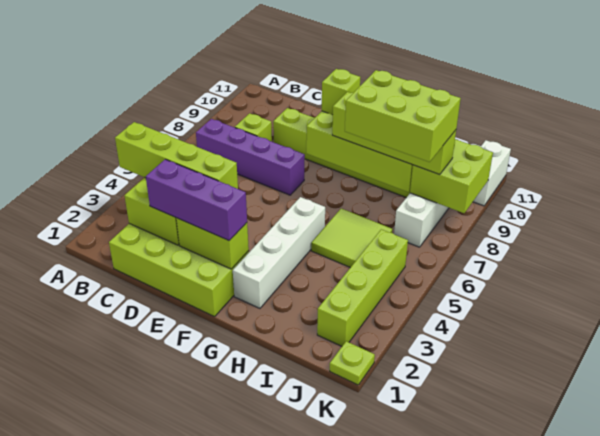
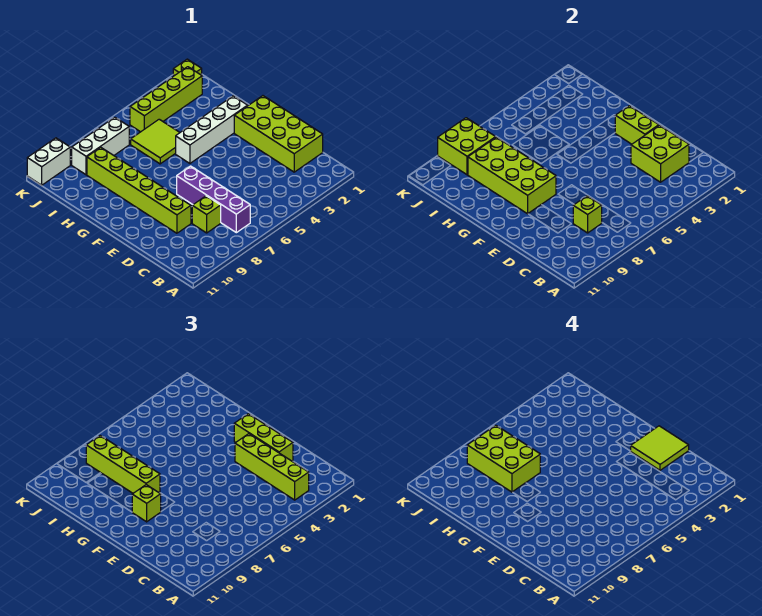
none -> lime 1x1 brick [573,196,602,233]
none -> lime 2x2 tile [631,426,689,470]
purple 1x3 brick [146,159,247,240] -> lime 1x3 brick [234,414,293,461]

